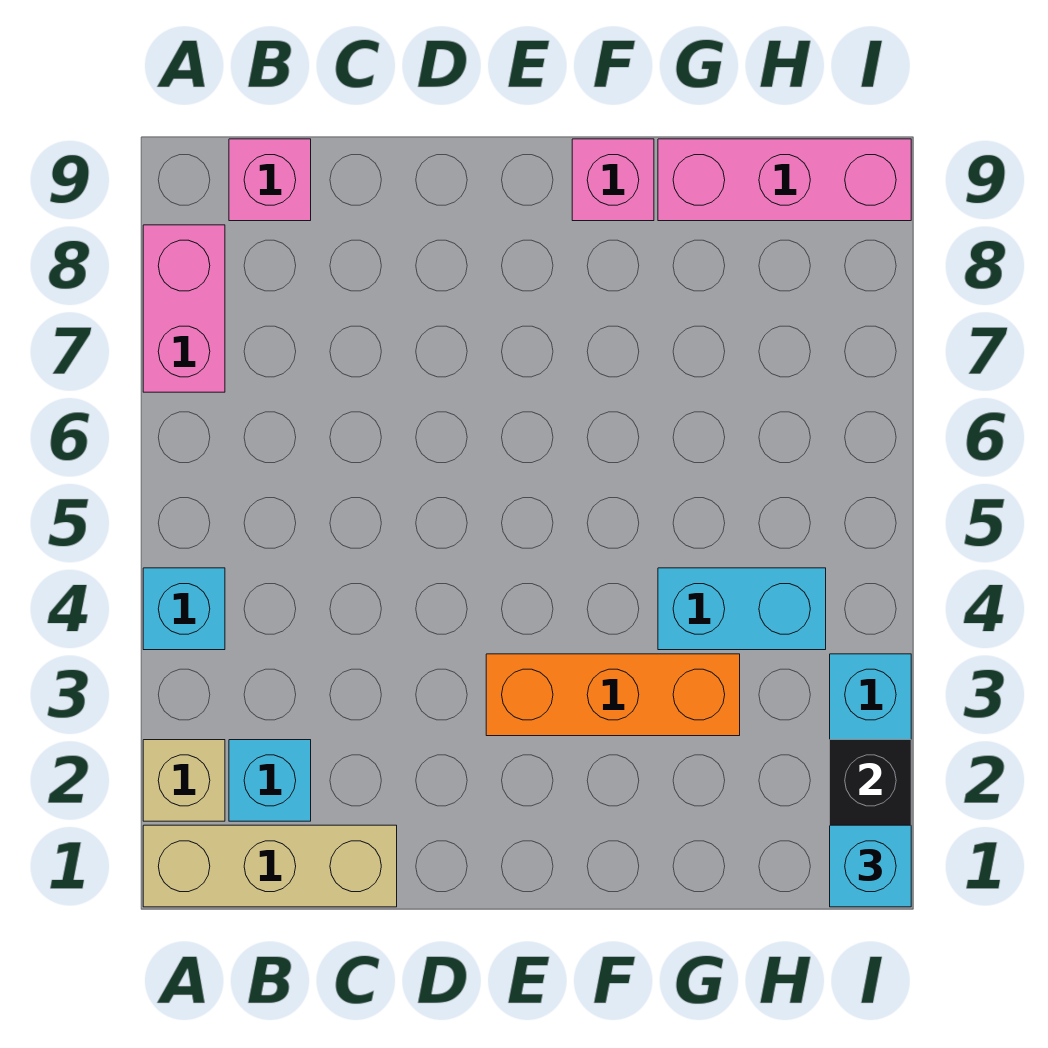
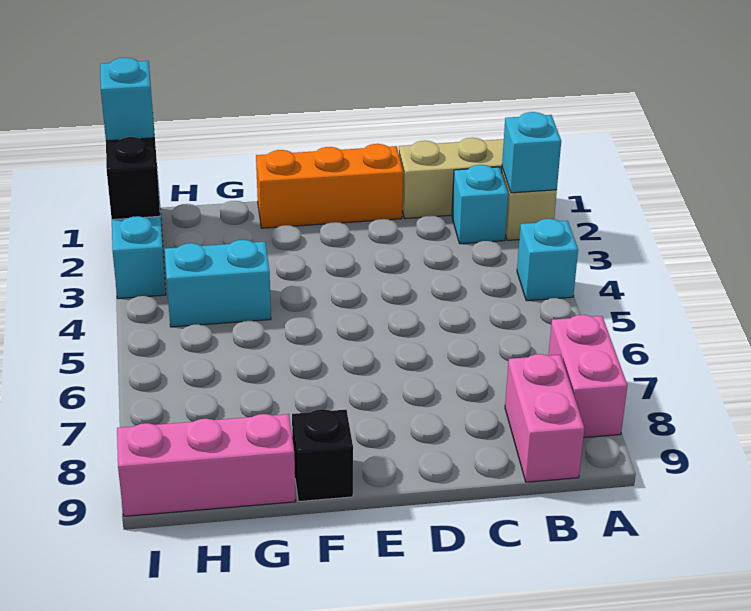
none -> cyan 1x1 brick [502,112,561,193]
pink 1x1 brick [229,139,311,221] -> pink 1x2 brick [505,354,585,482]
orange 1x3 brick [486,654,740,736] -> orange 1x3 brick moved to [256,144,403,228]
pink 1x1 brick [572,139,654,221] -> black 1x1 brick [292,409,353,502]

